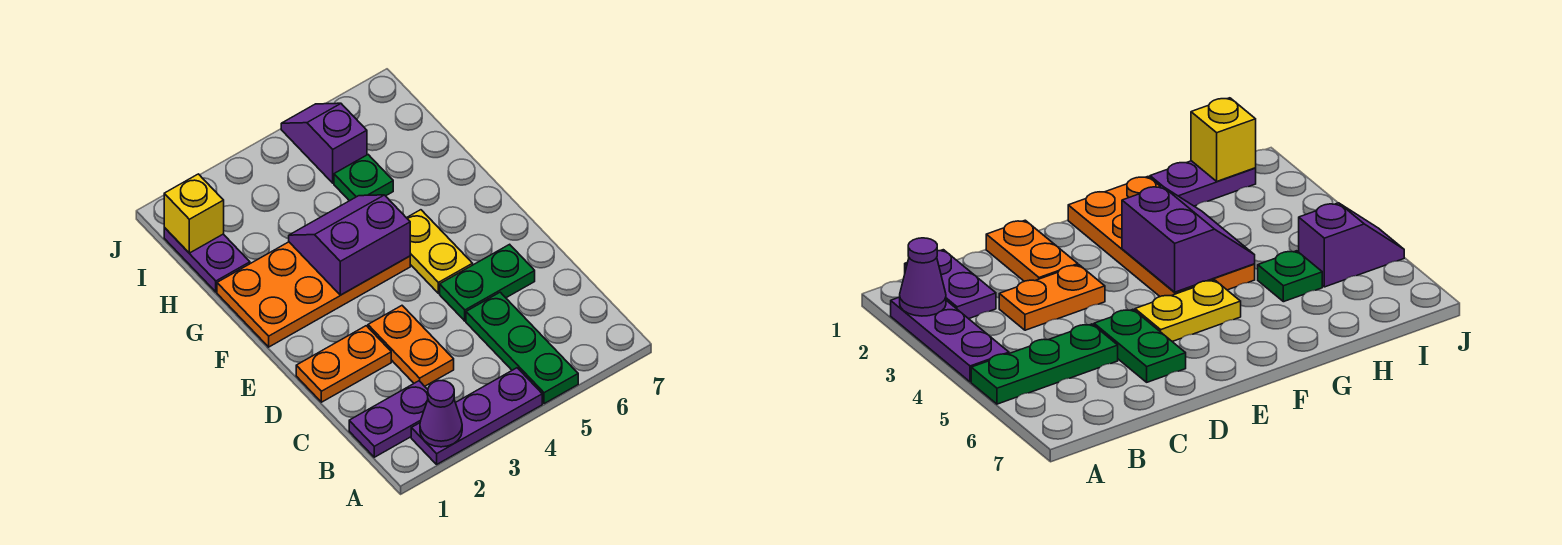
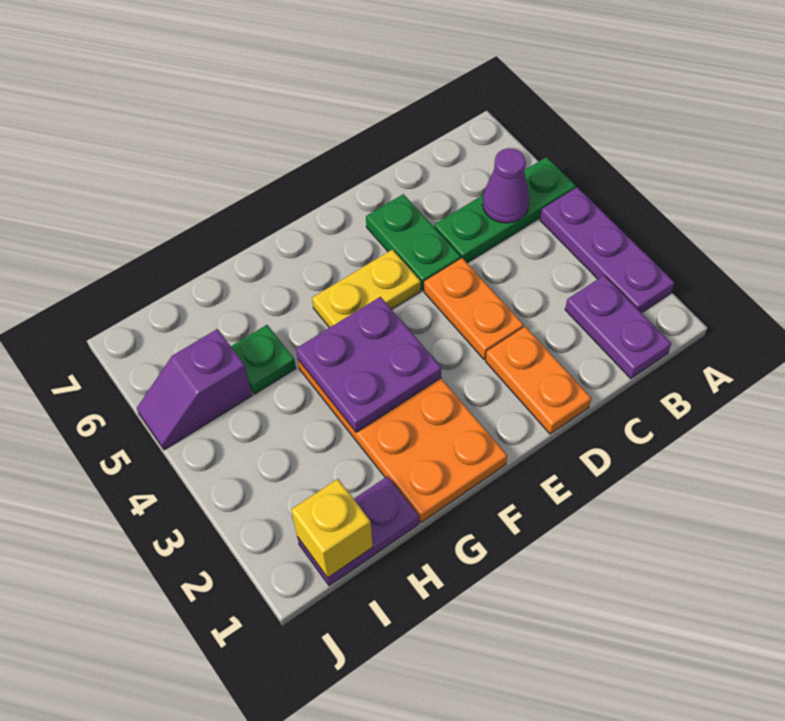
purple 1x1 cone [420,381,462,447] -> purple 1x1 cone moved to [483,148,530,223]
orange 1x2 plate [368,306,454,386] -> orange 1x2 plate turned to [424,258,524,360]
purple 2x2 slope [289,195,410,295] -> purple 2x2 plate [296,297,442,432]

